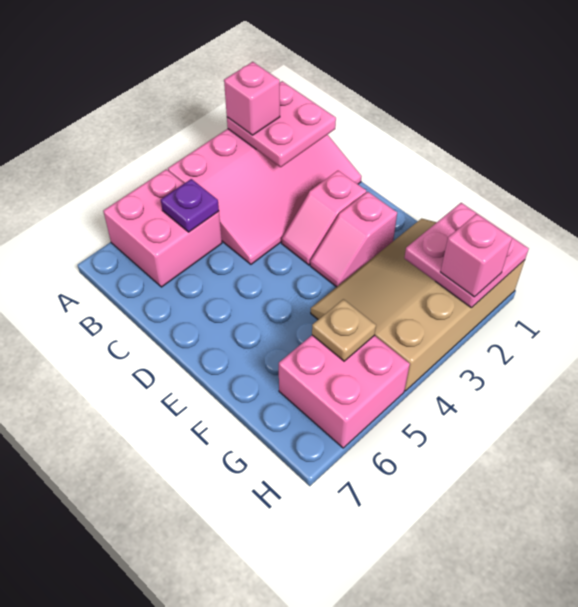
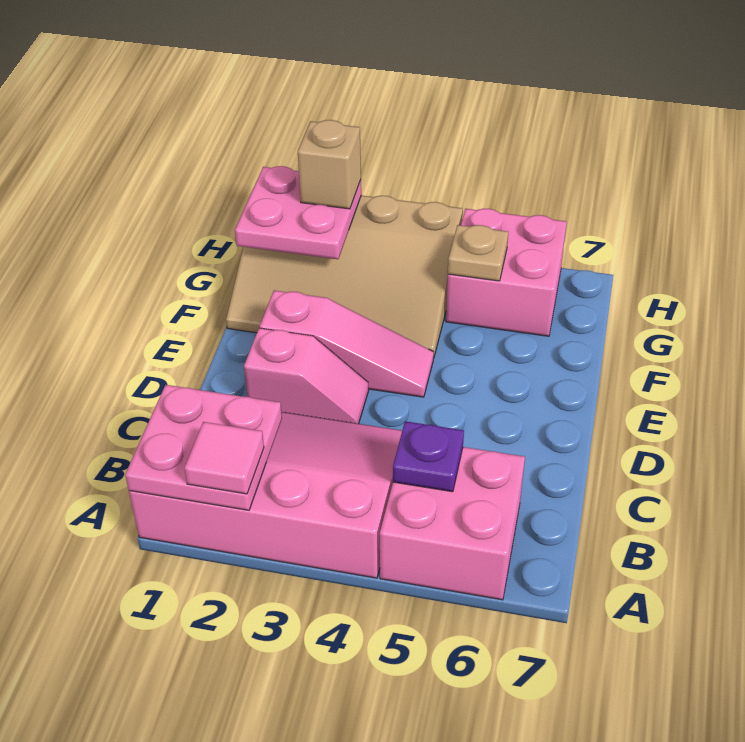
pink 1x1 brick [224,62,280,135] -> pink 1x1 tile [184,422,264,494]
pink 1x2 slope [310,192,397,287] -> pink 1x3 slope [260,291,434,397]
pink 1x1 brick [441,214,512,297] -> tan 1x1 brick [298,120,361,209]

